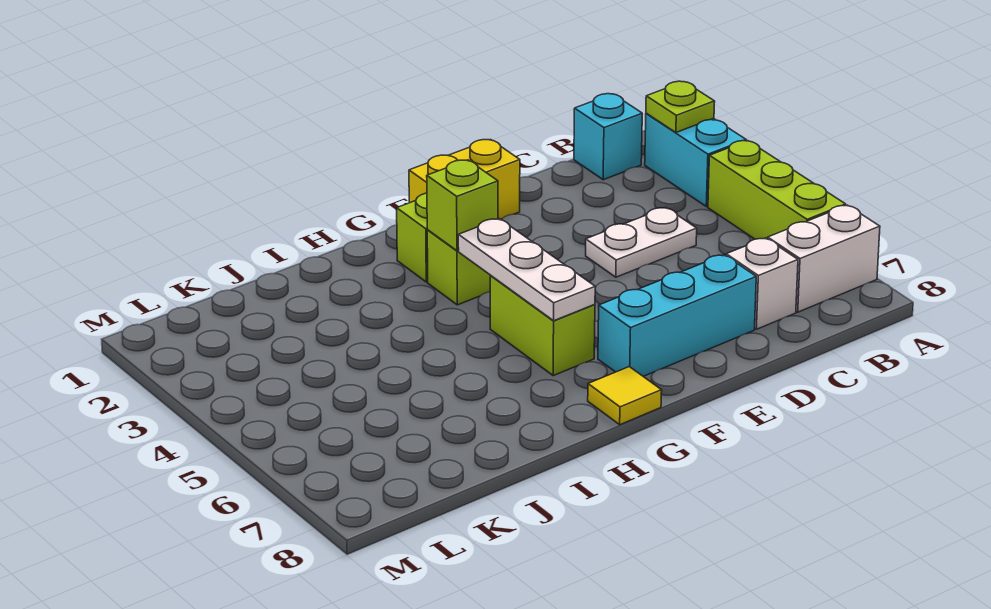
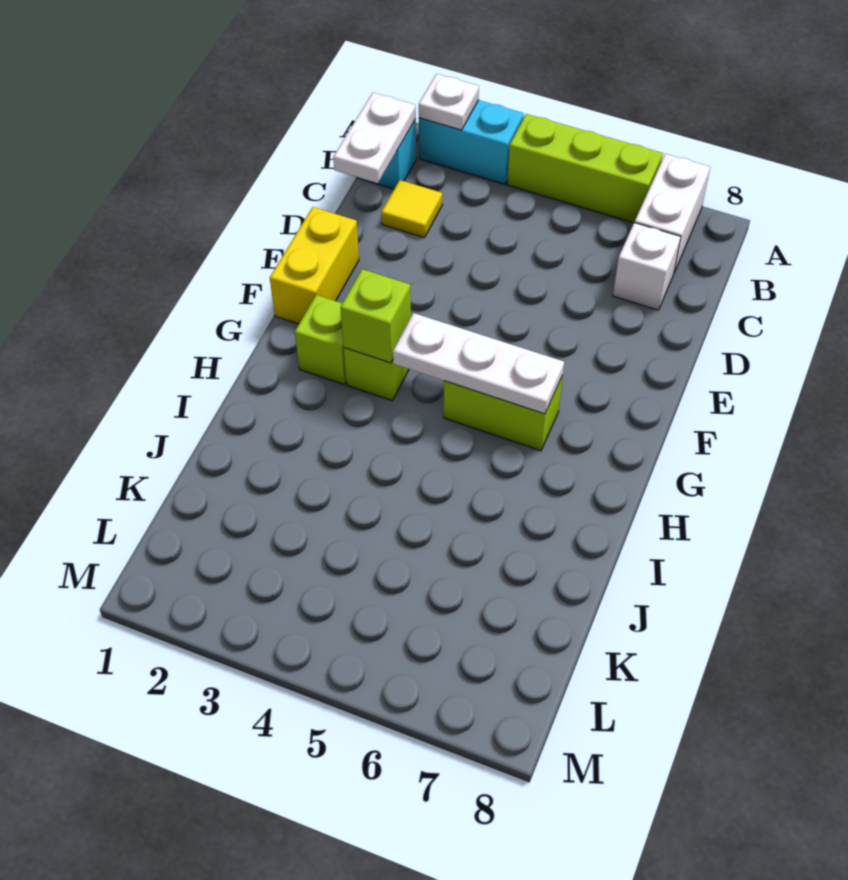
lime 1x1 plate [646,81,715,132] -> white 1x1 plate [419,74,479,130]
white 1x2 plate [586,208,697,277] -> white 1x2 plate moved to [333,93,416,183]
cyan 1x3 brick [598,255,756,376] -> none
yellow 1x1 tile [588,367,662,425] -> yellow 1x1 tile moved to [381,180,442,238]

